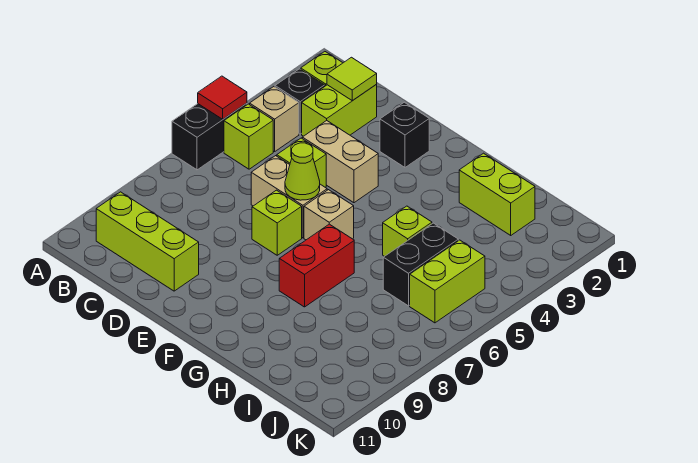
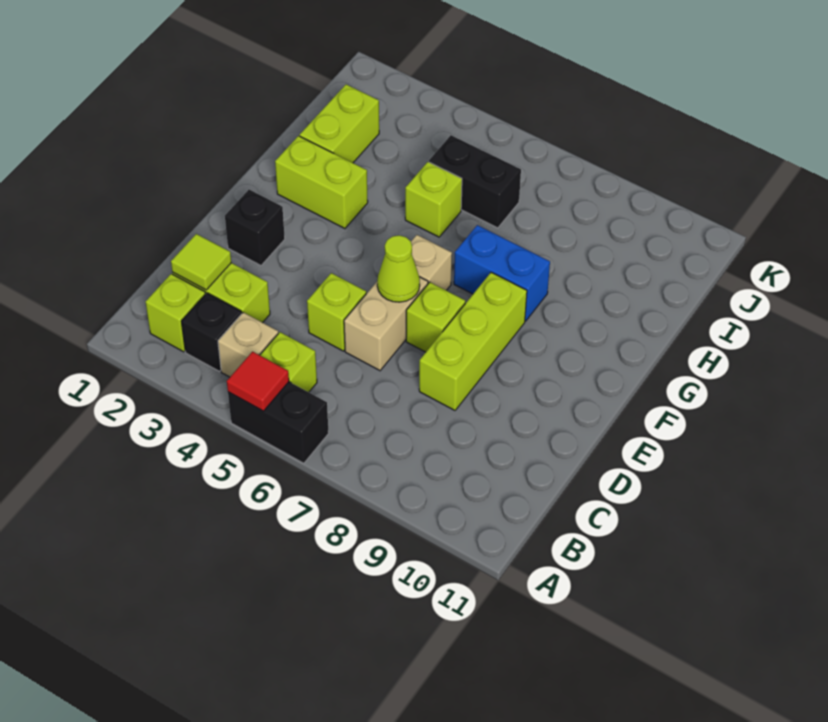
lime 1x3 brick [96,192,199,291] -> lime 1x3 brick moved to [419,272,527,410]
tan 1x2 brick [302,121,378,203] -> none
red 1x2 brick [279,224,354,307] -> blue 1x2 brick [454,225,550,321]
lime 1x2 brick [410,240,485,323] -> lime 1x2 brick moved to [275,136,368,228]

